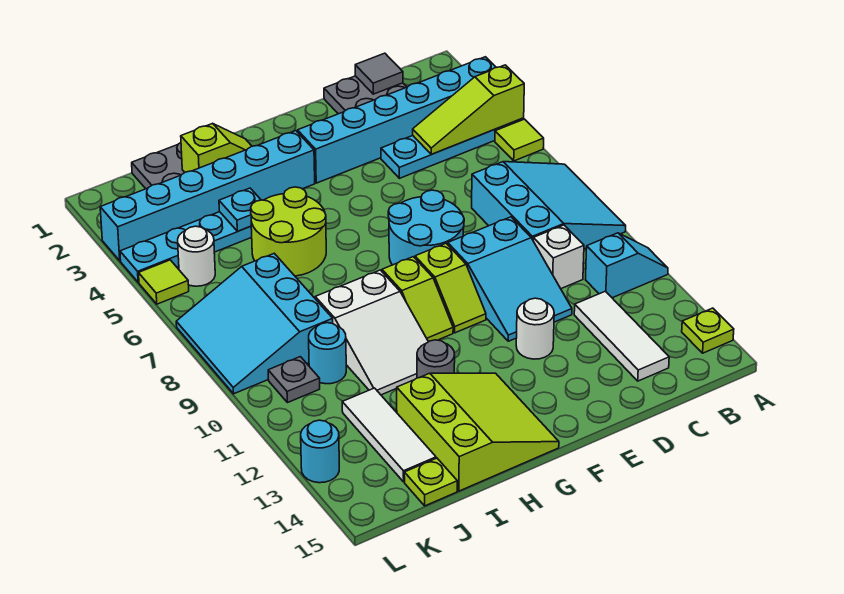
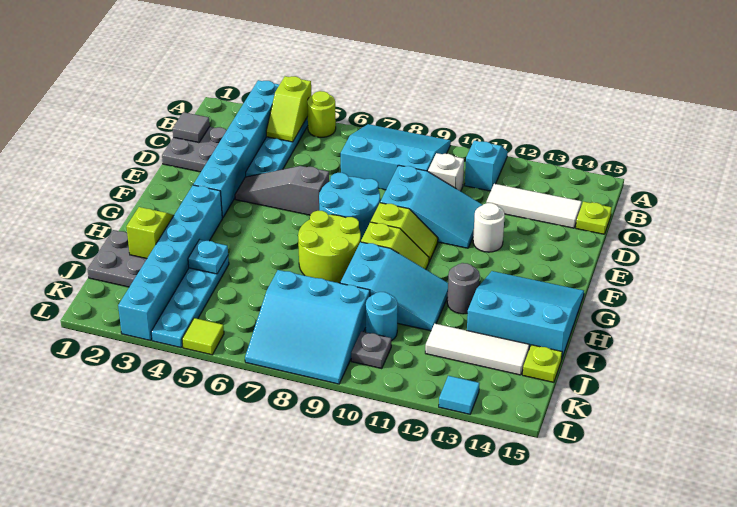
lime 1x3 slope [413,65,524,154] -> lime 1x2 slope [266,76,311,142]
lime 1x1 tile [495,119,544,161] -> lime 1x1 round brick [307,91,336,137]
lime 1x1 plate [682,308,734,353] -> lime 1x1 plate moved to [576,201,612,234]
none -> grey 1x3 slope [235,166,329,215]
lime 3x3 slope [397,373,559,491] -> cyan 3x3 slope [467,271,584,358]
lime 2x2 round brick [251,187,326,276] -> lime 2x2 round brick moved to [298,211,361,283]
white 2x3 slope [315,270,428,395] -> cyan 2x3 slope [340,242,448,331]
white 1x1 round brick [178,226,215,286] -> none
cyan 1x1 round brick [301,420,339,483] -> cyan 1x1 tile [439,376,479,414]

